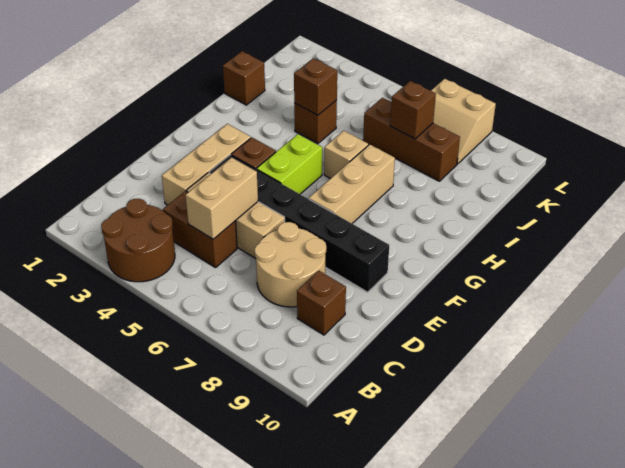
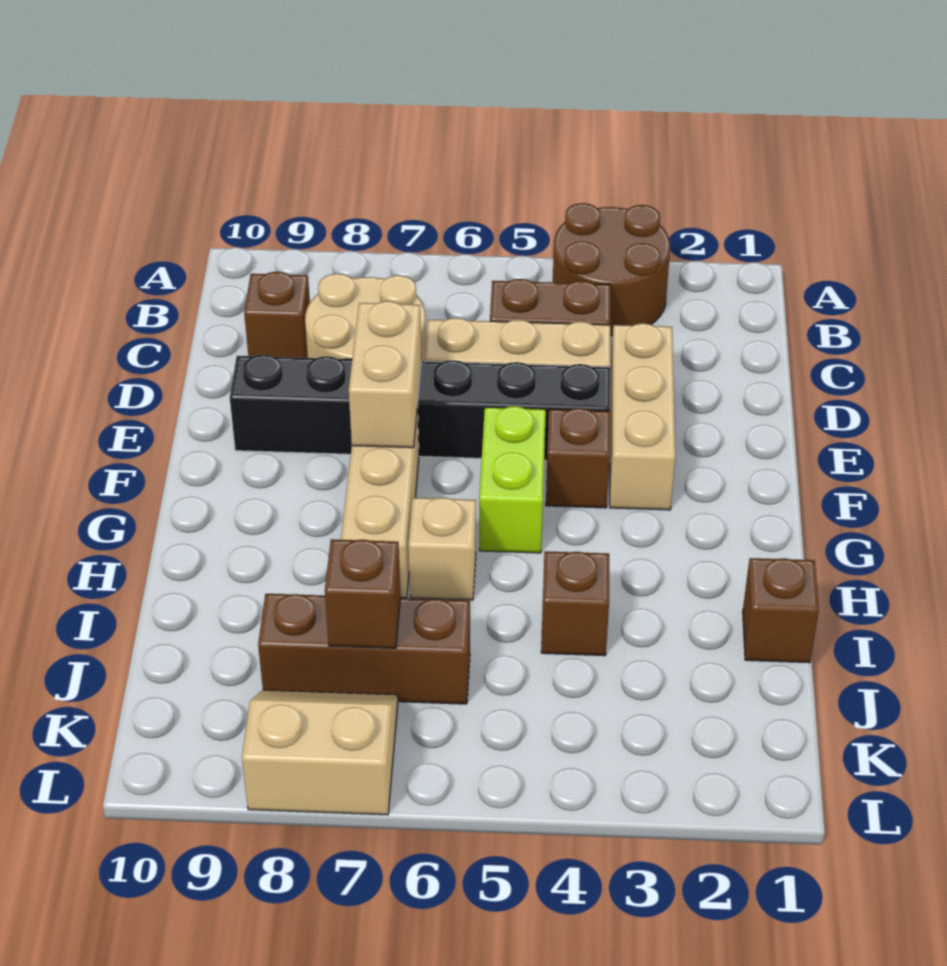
tan 1x2 brick [186,157,258,239] -> tan 1x2 brick moved to [349,301,421,448]
brown 1x1 brick [294,58,337,115] -> none

